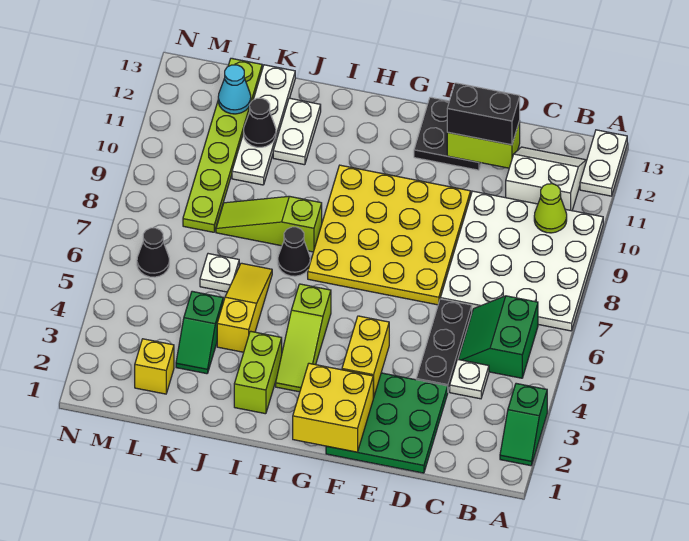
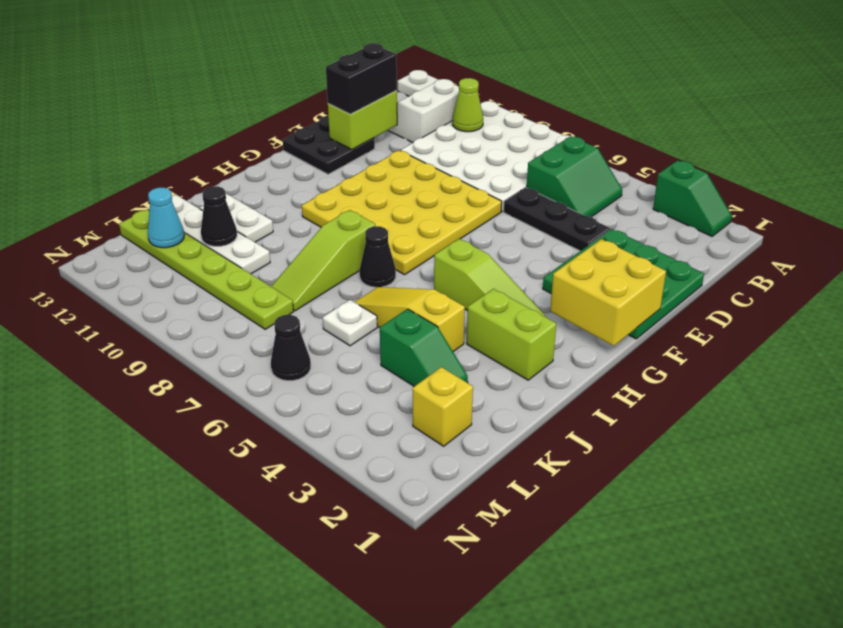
green 2x2 slope [458,296,538,378] -> green 2x2 slope turned to [527,136,622,217]
white 1x1 plate [450,359,489,399] -> none
yellow 1x2 brick [342,316,389,398] -> none

